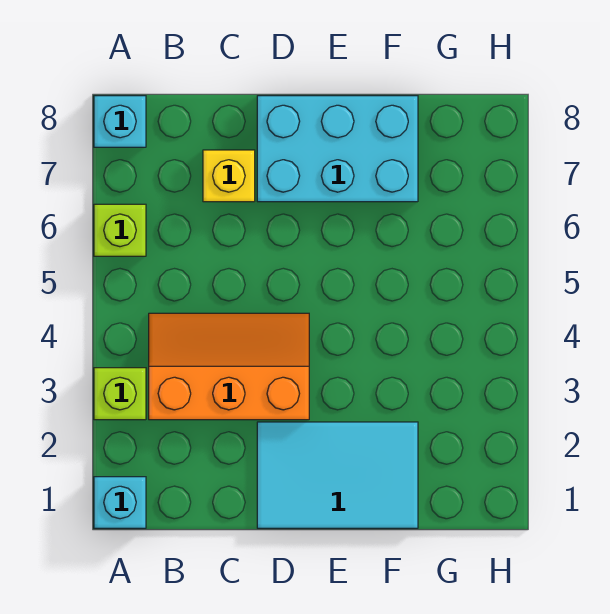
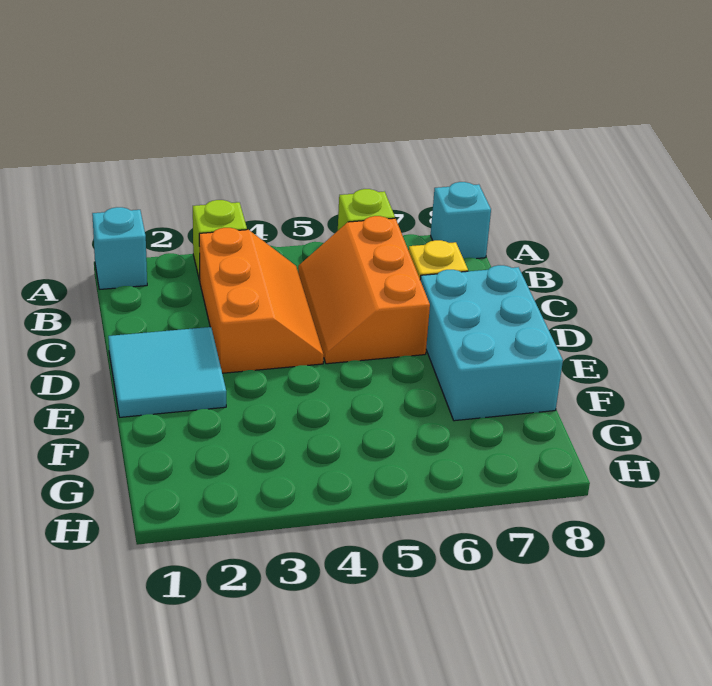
none -> orange 2x3 slope [298,216,430,364]
cyan 2x3 tile [257,422,418,528] -> cyan 2x2 tile [108,327,226,417]

